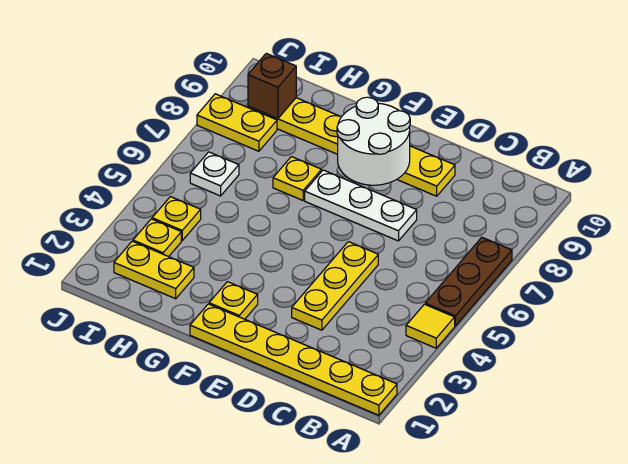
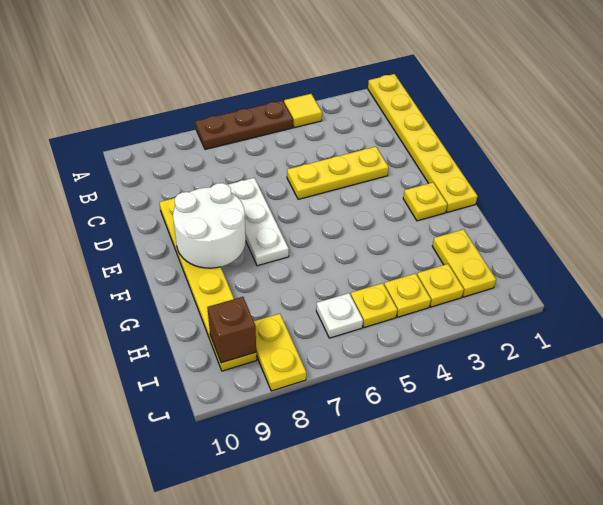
yellow 1x1 plate [273,157,321,200] -> yellow 1x1 plate moved to [351,283,397,328]

